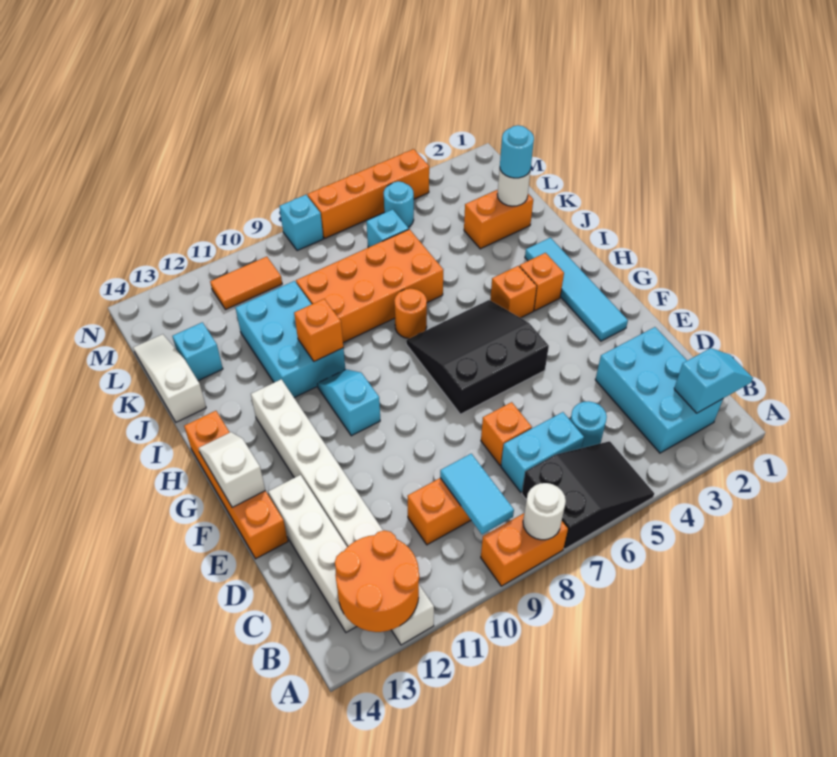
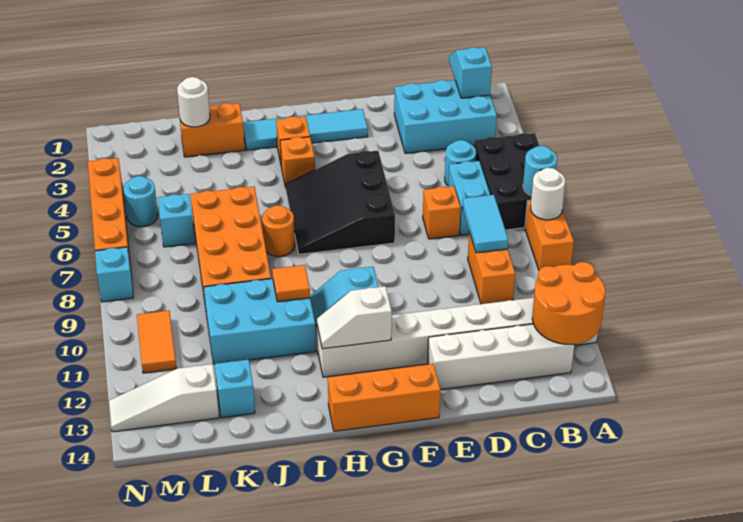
black 2x3 slope [522,441,654,549] -> black 2x3 brick [474,133,540,230]
cyan 1x2 tile [440,454,514,534] -> cyan 1x2 tile turned to [462,195,508,253]
orange 1x4 brick [184,411,288,559] -> orange 1x3 brick [328,364,440,431]
white 1x2 slope [199,432,265,507] -> white 1x2 slope moved to [317,286,392,349]
orange 1x1 brick [294,299,343,362] -> orange 1x1 tile [272,265,310,302]
white 1x3 slope [133,334,206,422] -> white 1x3 slope moved to [109,364,219,432]
orange 1x2 brick [464,190,533,249] -> orange 1x2 brick turned to [179,103,245,157]
cyan 1x1 round brick [500,125,534,178] -> cyan 1x1 round brick moved to [523,146,557,196]

